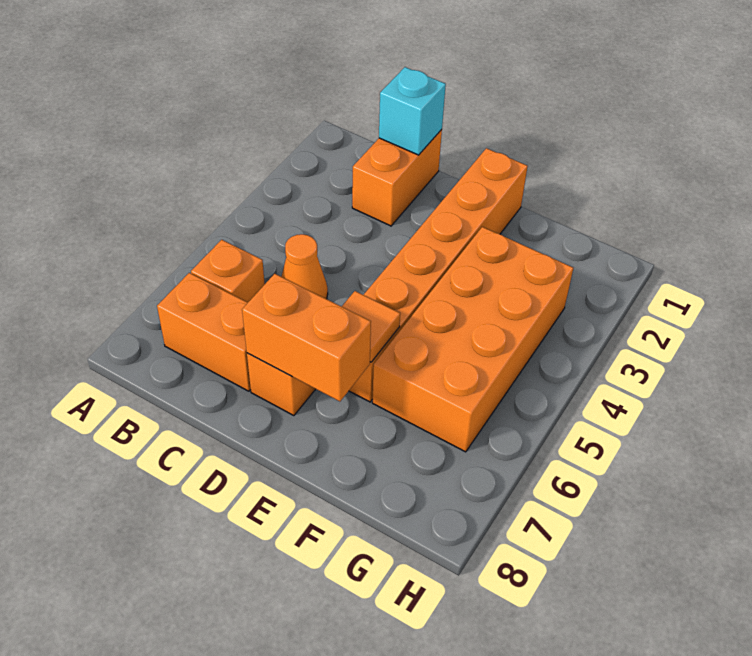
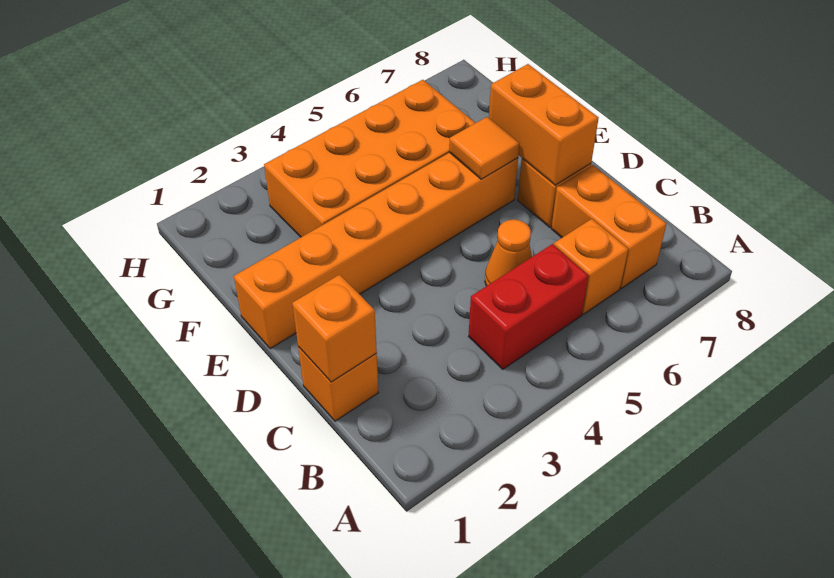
none -> red 1x2 brick [469,244,589,369]
orange 1x2 brick [352,130,442,226] -> orange 1x1 brick [298,347,378,421]
cyan 1x1 brick [379,67,446,155] -> orange 1x1 brick [292,275,377,382]

